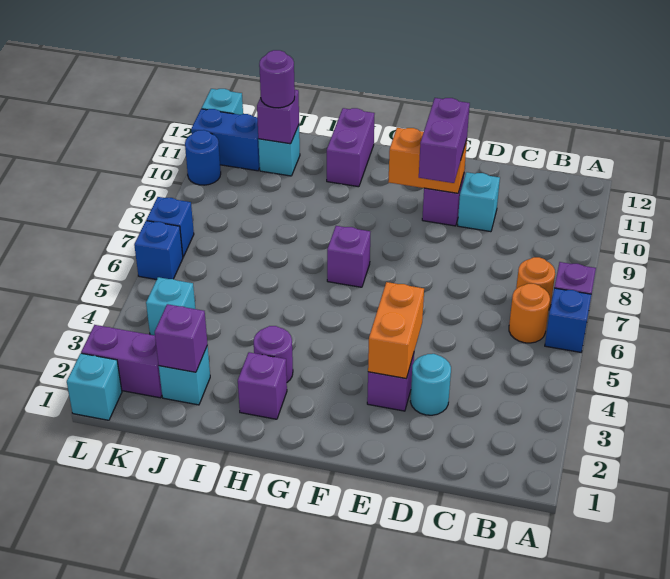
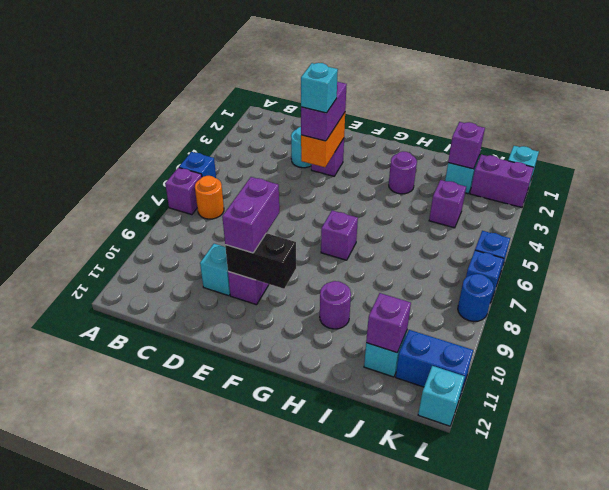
orange 1x1 round brick [509,284,550,343] -> none
orange 1x2 brick [388,128,467,193] -> black 1x2 brick [225,233,296,289]
purple 1x1 brick [238,352,287,419] -> purple 1x1 brick moved to [429,180,466,228]
purple 1x2 brick [327,108,375,187] -> purple 1x2 brick moved to [301,82,347,141]
purple 1x1 round brick [259,50,295,108] -> purple 1x1 round brick moved to [320,281,351,329]
cyan 1x1 brick [146,277,195,335] -> cyan 1x1 brick moved to [301,63,338,113]
blue 1x1 round brick [185,130,221,185] -> blue 1x1 round brick moved to [458,274,494,322]

